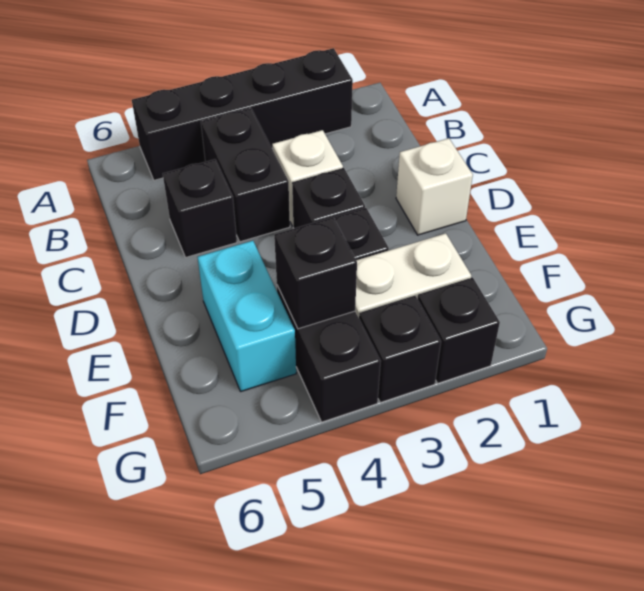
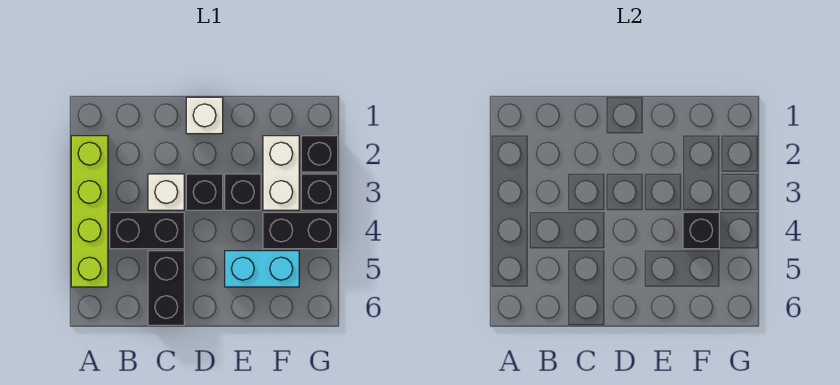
black 1x4 brick [132,48,353,180] -> lime 1x4 brick [71,136,108,287]
black 1x1 brick [163,159,237,257] -> black 1x2 brick [148,251,184,325]

